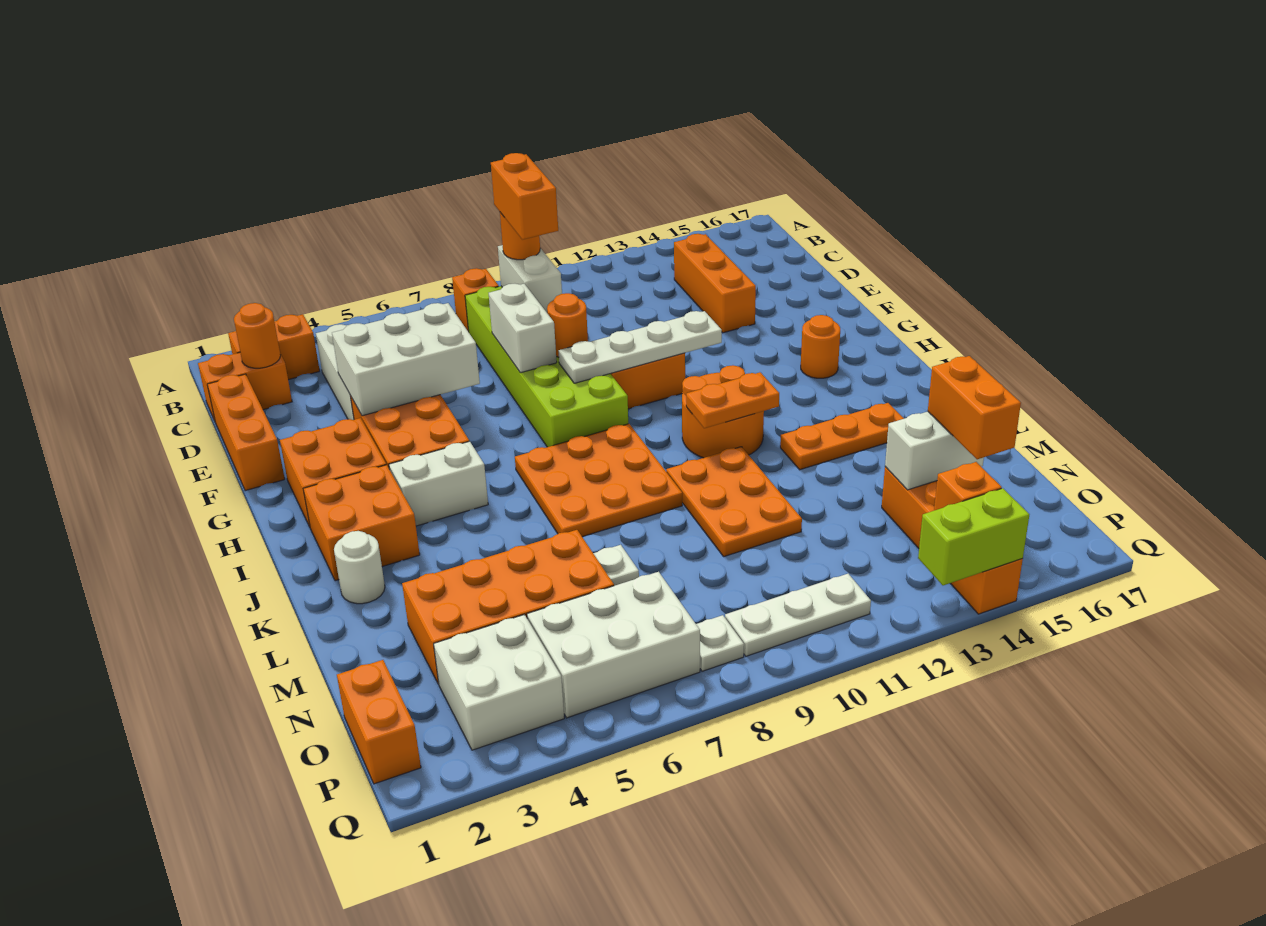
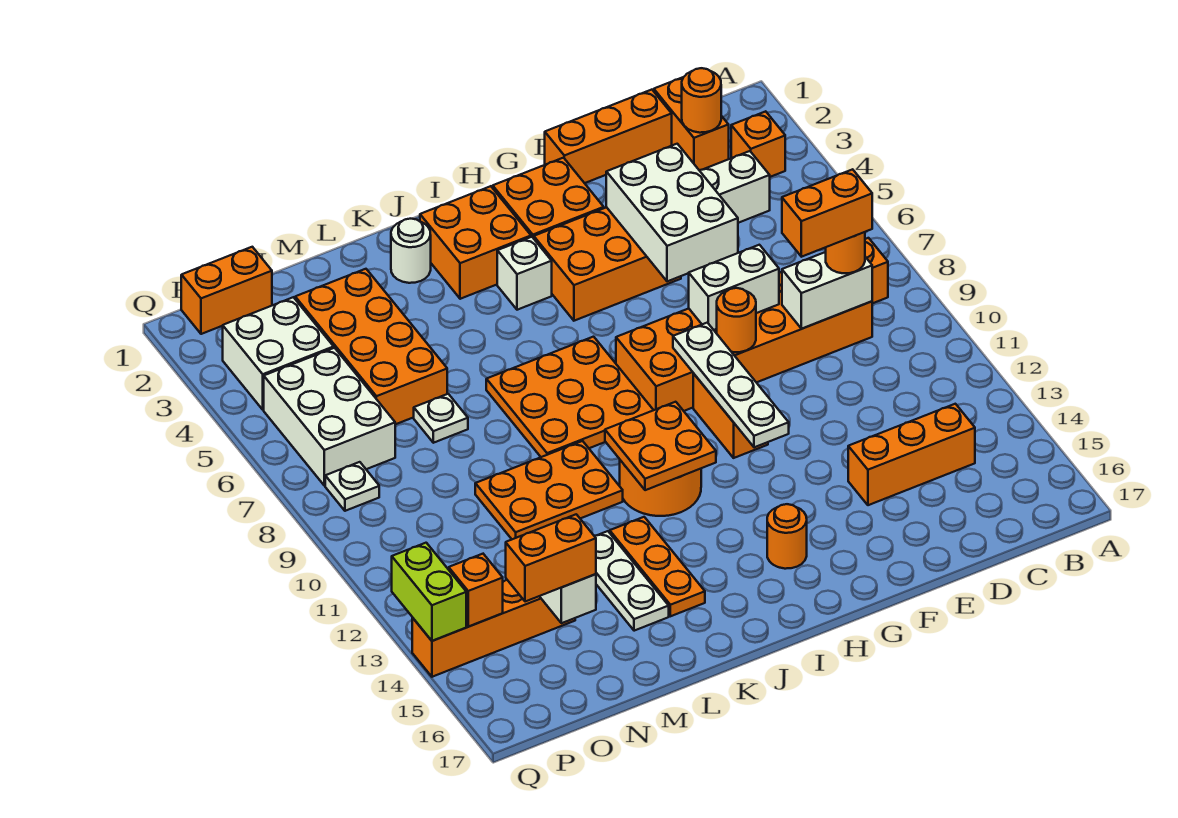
orange 1x2 brick [228,314,320,380] -> orange 1x1 brick [731,111,785,177]
lime 2x6 brick [465,286,628,447] -> orange 2x6 brick [616,272,872,411]
white 1x2 brick [389,441,488,526] -> white 1x1 brick [497,237,552,310]
orange 1x2 plate [686,372,779,428] -> orange 2x2 plate [605,402,716,490]
white 1x3 plate [725,574,871,656] -> white 1x3 plate moved to [595,531,669,631]

